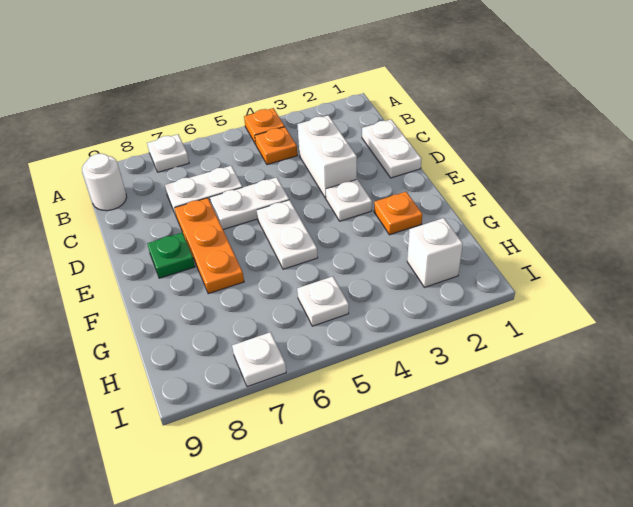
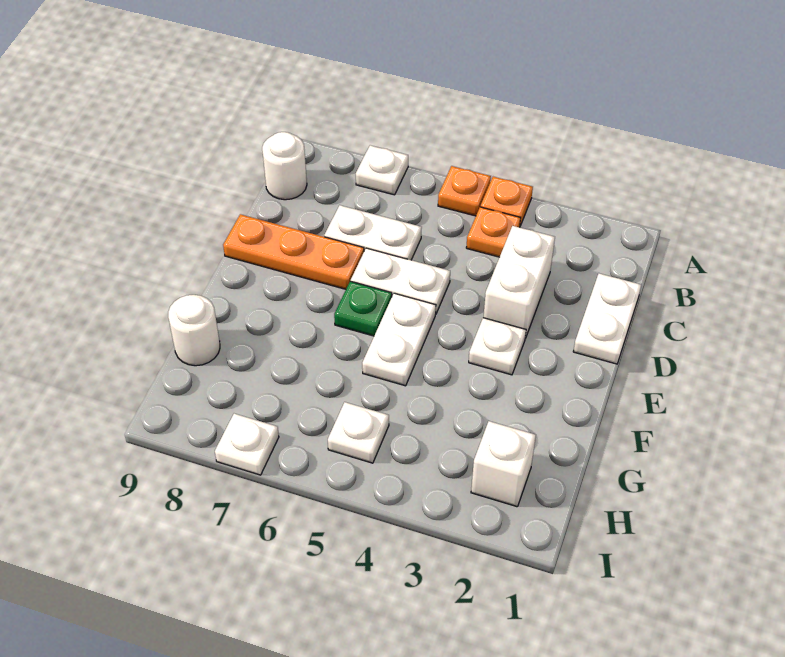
orange 1x3 plate [174,198,244,294] -> orange 1x3 plate turned to [223,214,364,289]
green 1x1 plate [147,232,195,278] -> green 1x1 plate moved to [334,281,392,336]
orange 1x1 plate [374,192,422,235] -> orange 1x1 plate moved to [438,166,491,216]
none -> white 1x1 round brick [168,295,220,366]

